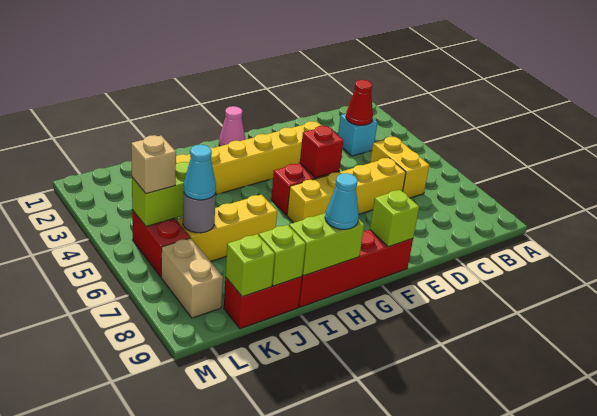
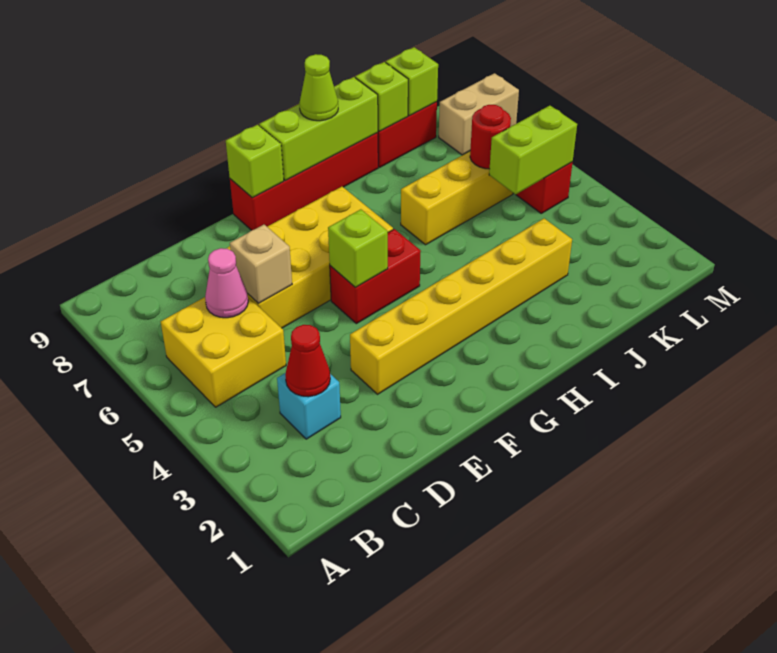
yellow 1x2 brick [370,137,430,198] -> yellow 2x2 brick [161,297,286,407]
yellow 1x4 brick [287,158,406,223] -> yellow 2x4 brick [227,187,393,328]
red 1x1 brick [300,126,343,178] -> lime 1x1 brick [328,209,388,288]
pink 1x1 cone [219,106,245,146] -> pink 1x1 cone moved to [205,248,248,318]
lime 1x2 brick [289,213,364,276] -> lime 1x3 brick [259,77,378,181]
cyan 1x1 cone [325,173,359,229] -> lime 1x1 cone [299,54,338,121]
grey 1x1 round brick [183,190,216,233] -> red 1x1 round brick [470,105,511,169]
cyan 1x1 cone [184,145,216,200] -> none
tan 1x1 brick [131,135,176,194] -> tan 1x1 brick moved to [230,225,292,304]
tan 1x2 brick [161,238,223,318] -> tan 1x2 brick turned to [439,73,519,155]

